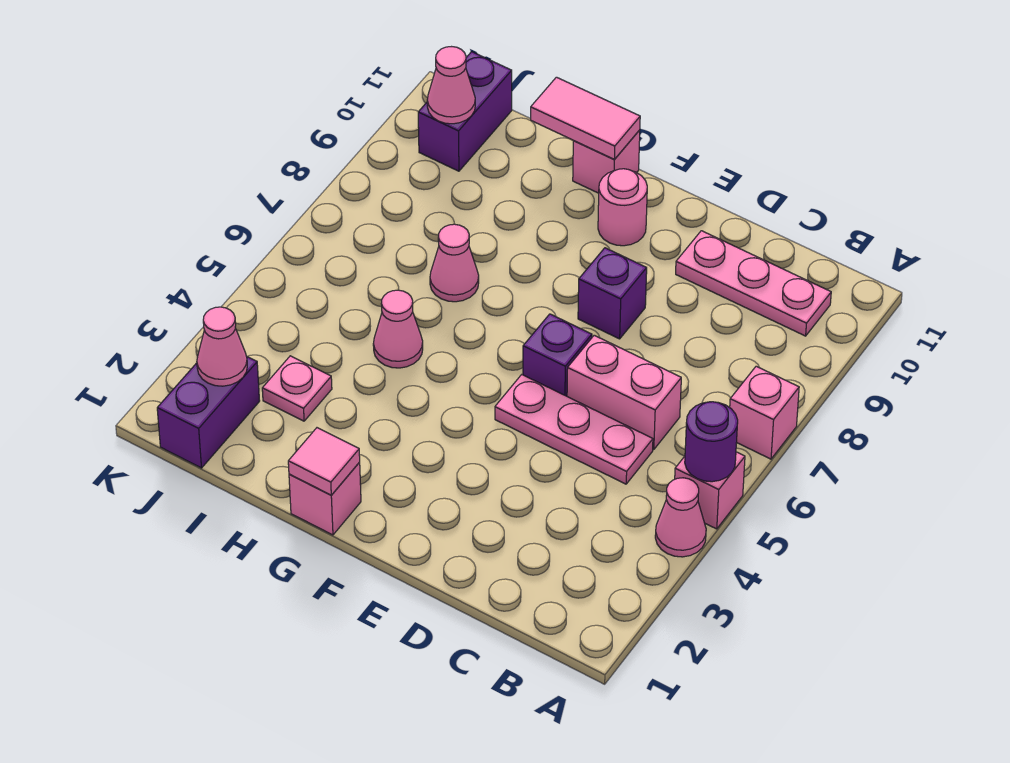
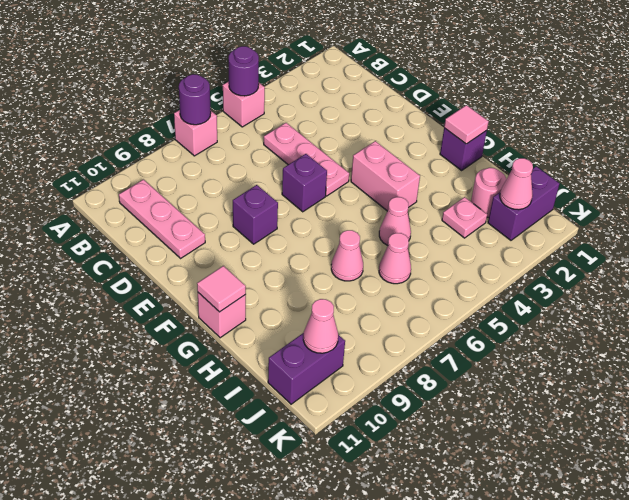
pink 1x1 cone [655,478,706,557] -> pink 1x1 cone moved to [379,233,411,284]
none -> purple 1x1 round brick [179,74,211,125]
pink 1x2 brick [567,335,681,450] -> pink 1x2 brick moved to [351,141,420,211]
pink 1x1 round brick [598,169,647,246] -> pink 1x1 round brick moved to [471,168,506,217]
pink 1x1 brick [289,462,361,535] -> purple 1x1 brick [440,128,487,170]
pink 1x2 tile [531,77,640,159] -> pink 1x1 tile [197,266,246,312]

